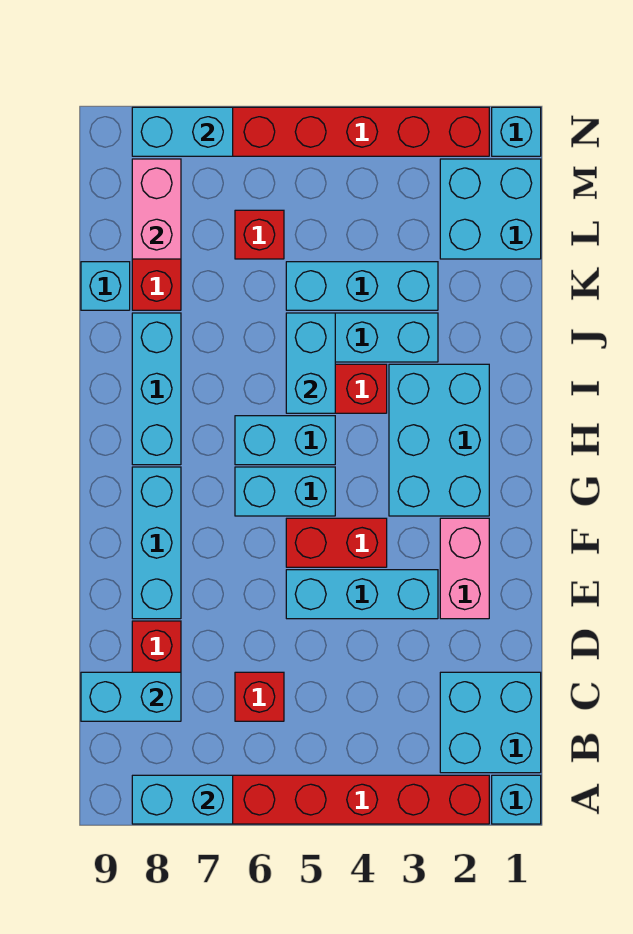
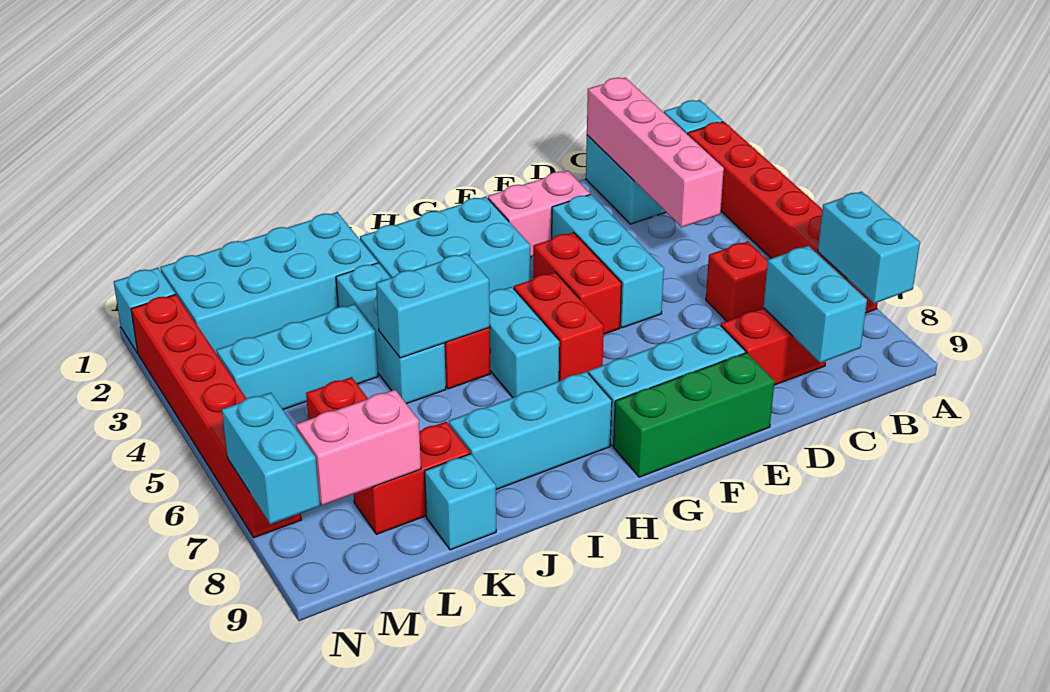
none -> pink 1x4 brick [587,78,724,227]
none -> green 1x3 brick [614,353,775,477]
cyan 1x2 brick [235,467,335,516] -> red 1x2 brick [514,272,604,381]
cyan 1x3 brick [286,262,438,310] -> cyan 1x3 brick turned to [216,304,378,409]
cyan 2x2 brick [440,159,541,259] -> cyan 2x4 brick [160,212,378,354]

